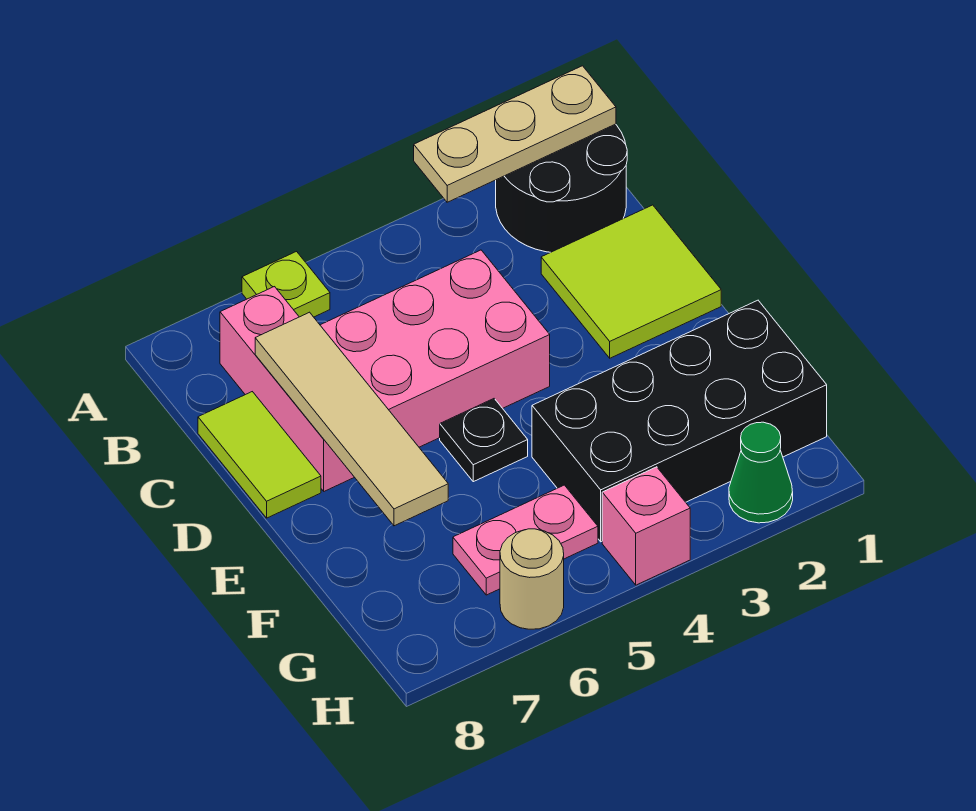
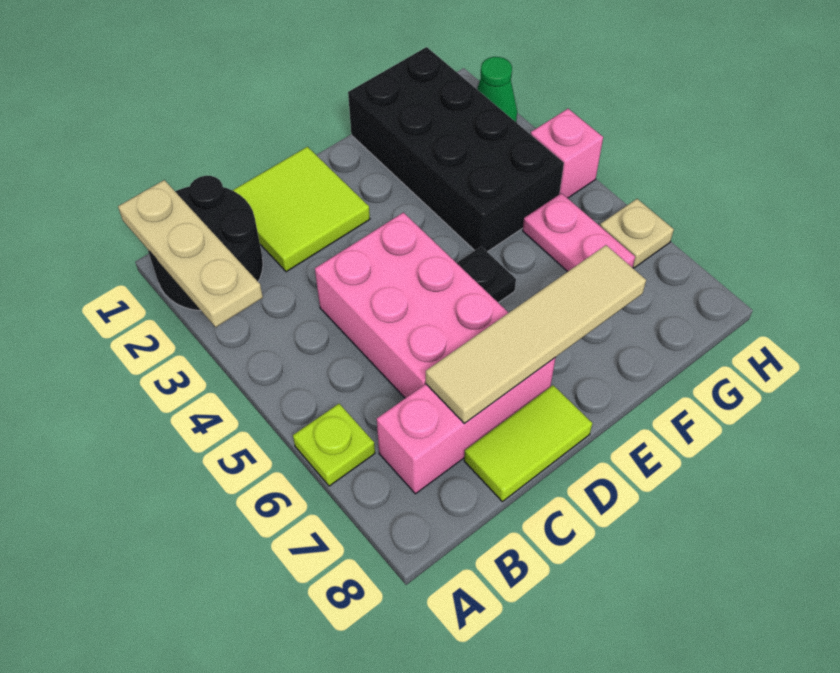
tan 1x1 round brick [500,529,564,629] -> tan 1x1 plate [600,199,674,268]

